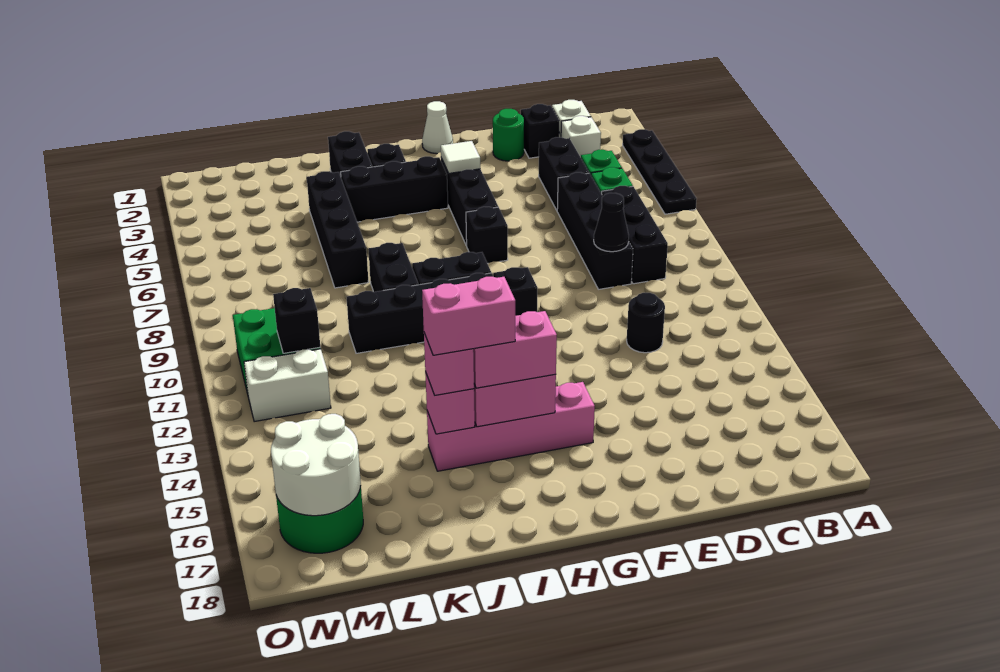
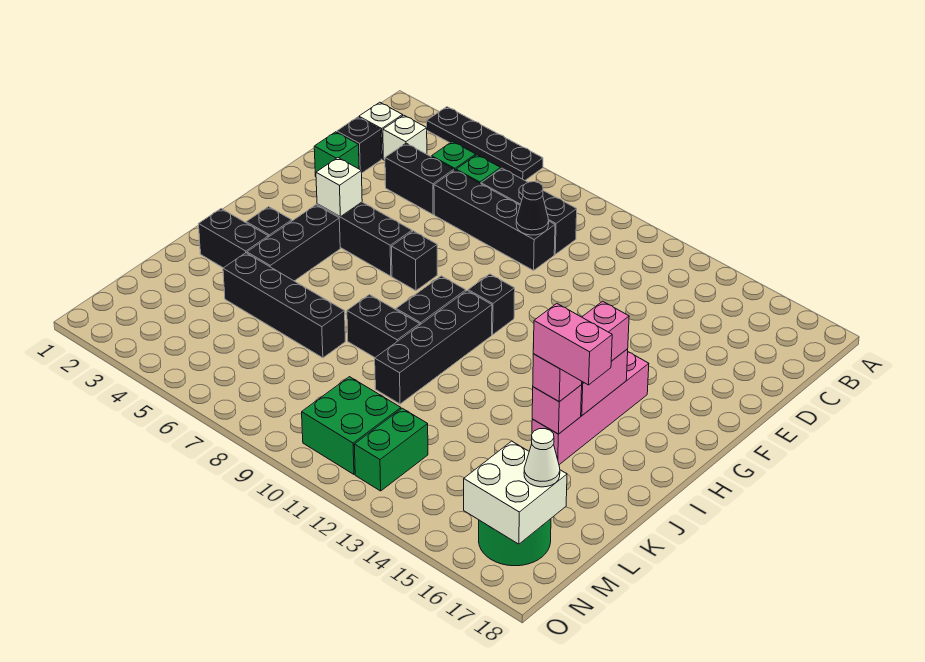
black 1x1 round brick [627,293,665,353] -> none
green 1x1 round brick [493,109,524,161] -> green 1x1 brick [314,132,359,177]
white 1x1 cone [422,101,453,154] -> white 1x1 cone moved to [524,429,560,487]
white 1x1 tile [441,141,480,173] -> white 1x1 brick [316,158,362,217]
pink 1x2 brick [422,277,515,355] -> pink 1x2 brick turned to [533,304,612,385]
black 1x1 brick [273,288,320,353] -> none
white 1x2 brick [244,349,331,422] -> green 1x2 brick [354,408,428,491]
white 2x2 round brick [271,414,361,516] -> white 2x2 brick [464,441,567,544]

